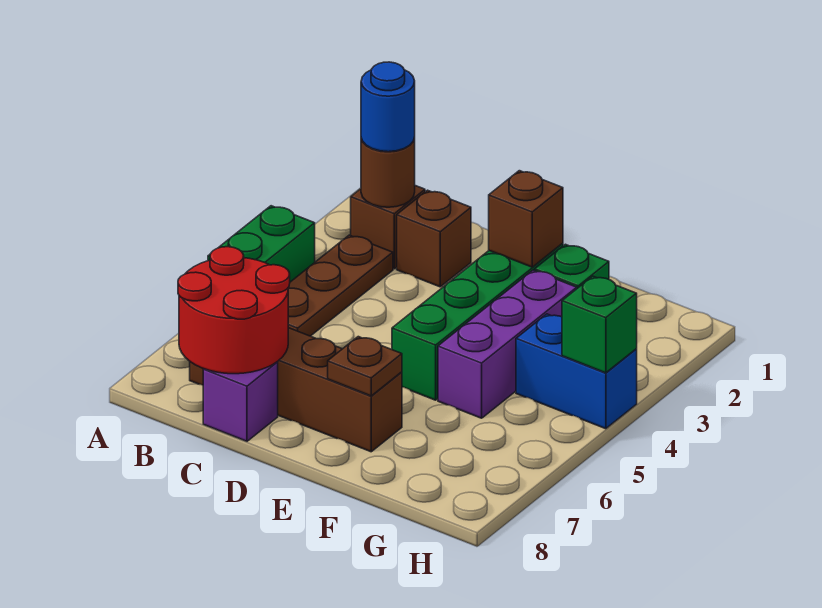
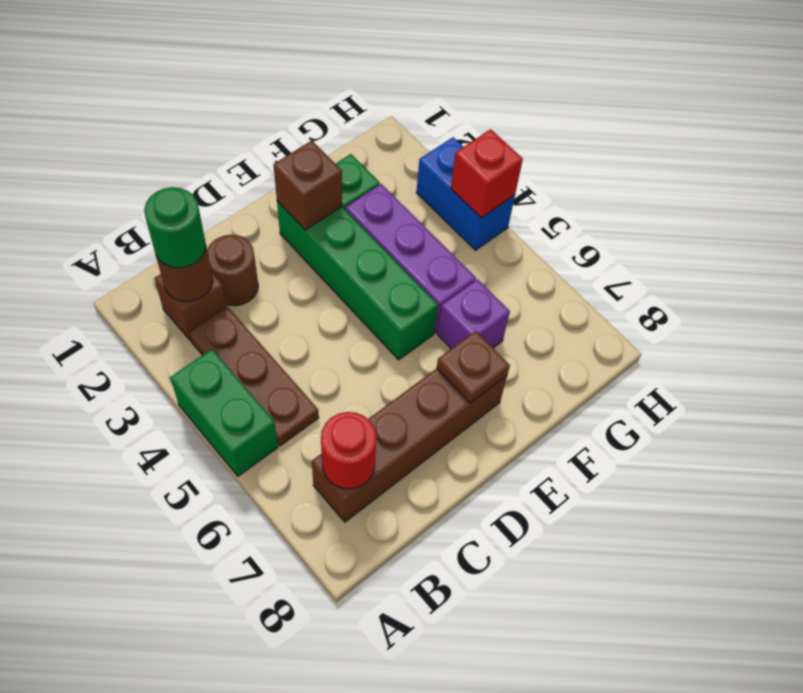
blue 1x1 round brick [361,62,415,152] -> green 1x1 round brick [144,187,206,268]
red 2x2 round brick [178,247,290,374] -> red 1x1 round brick [321,412,376,489]
brown 1x1 brick [397,190,471,287] -> brown 1x1 round brick [207,235,258,306]
purple 1x1 brick [203,362,278,441] -> purple 1x1 brick moved to [437,279,510,349]
blue 1x2 brick [516,314,637,429] -> blue 1x2 brick turned to [416,137,515,250]
green 1x1 brick [562,276,637,373] -> red 1x1 brick [451,129,523,218]

